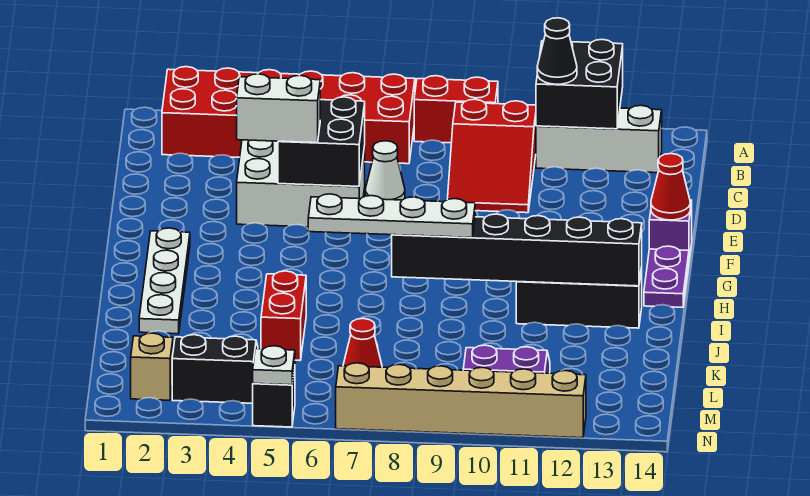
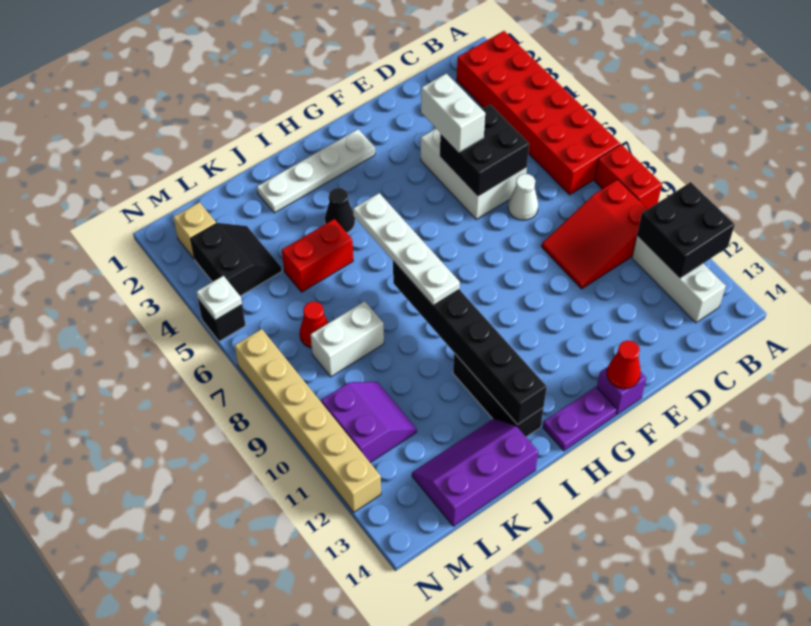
black 1x1 cone [537,18,577,84] -> black 1x1 cone moved to [325,188,355,233]
none -> purple 2x3 slope [412,419,538,526]
none -> white 1x2 brick [311,301,384,377]

